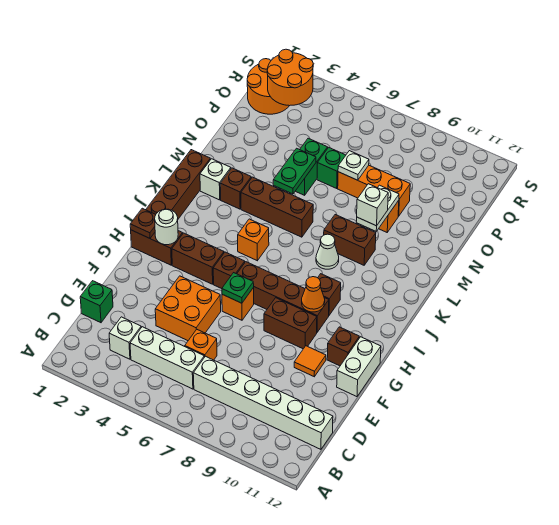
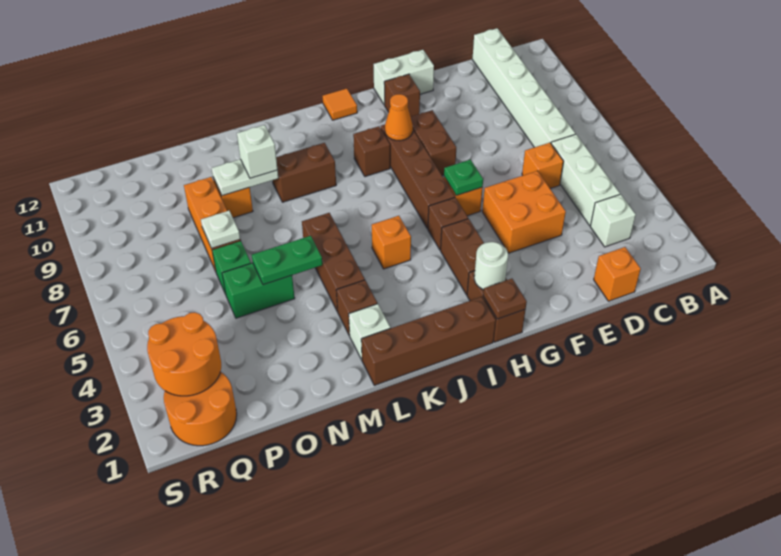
green 1x1 brick [80,281,113,323] -> orange 1x1 brick [594,247,641,301]
orange 1x1 tile [294,346,326,377] -> orange 1x1 tile moved to [323,89,357,120]
white 1x1 cone [316,234,339,269] -> none
brown 1x2 brick [324,215,376,265] -> brown 1x2 brick turned to [273,143,336,202]

